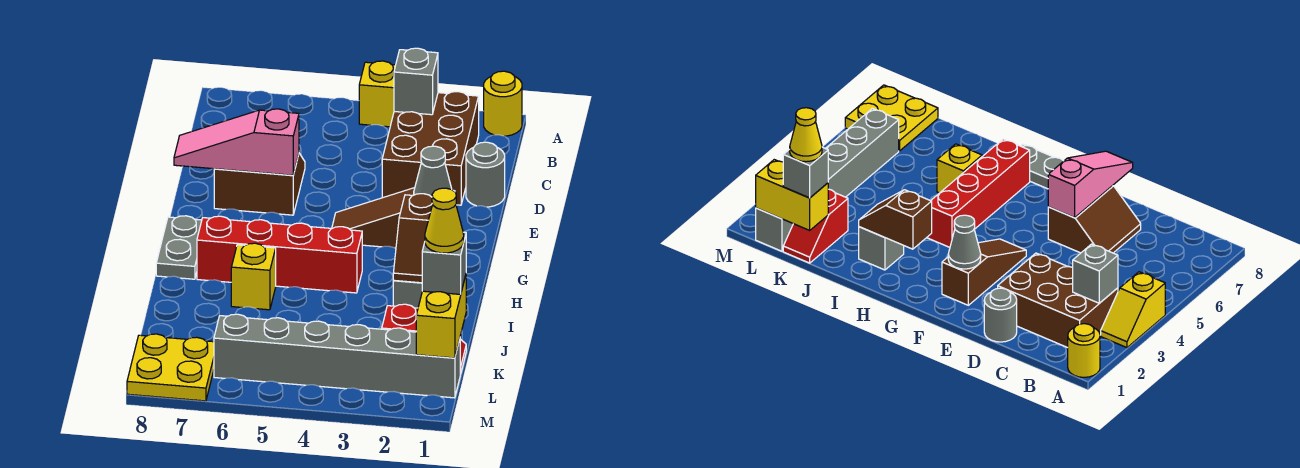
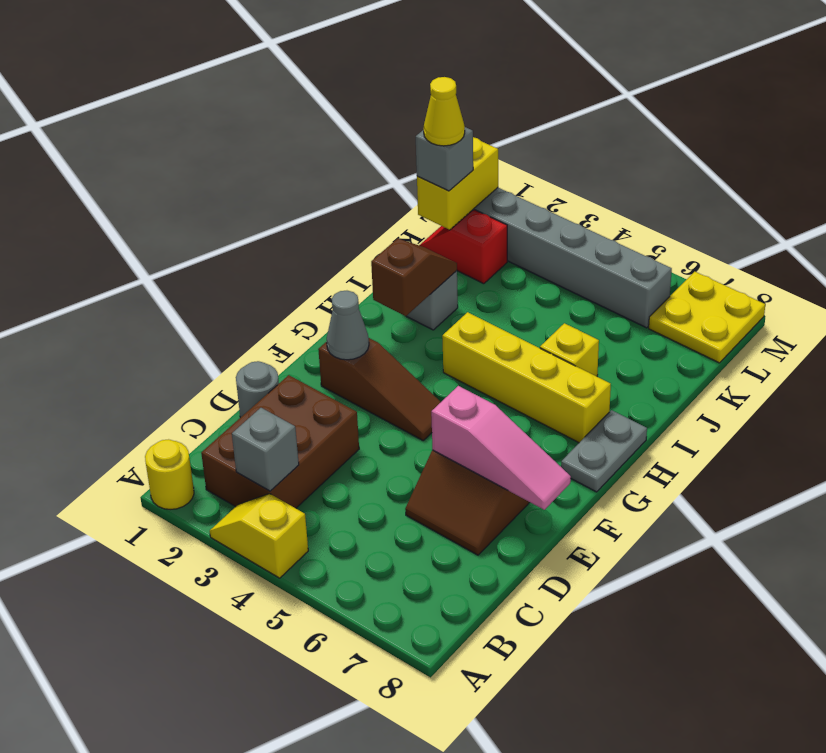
red 1x4 brick [197,216,362,293] -> yellow 1x4 brick [442,312,611,443]

